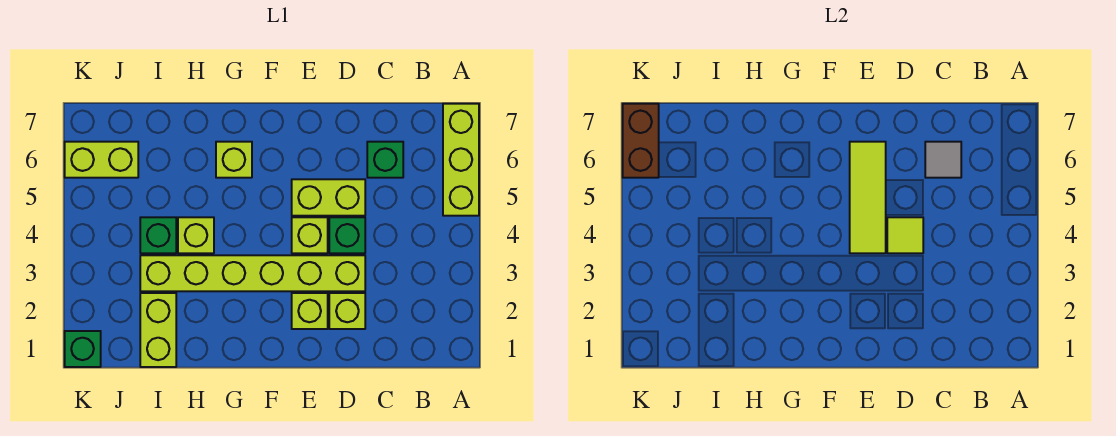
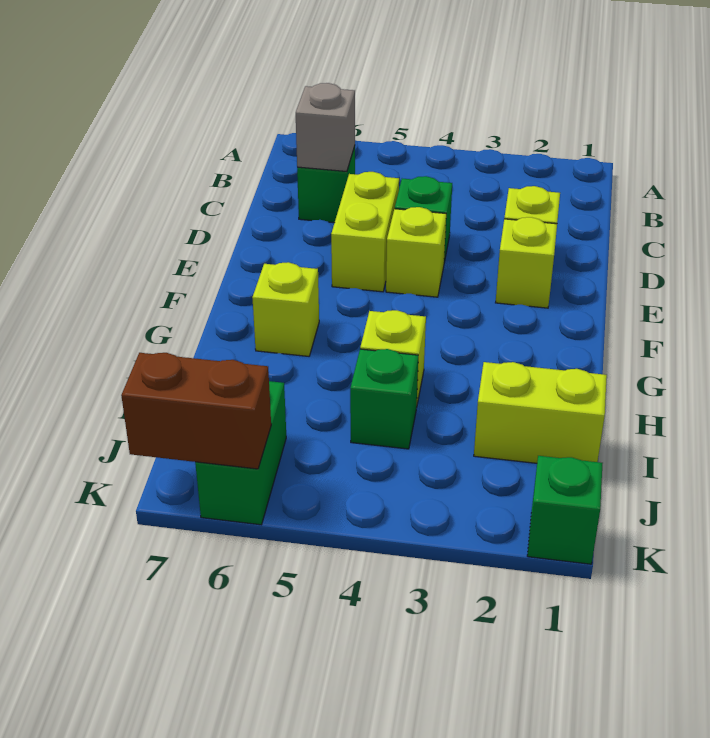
lime 1x3 brick [443,104,479,216] -> none
grey 1x1 tile [925,142,961,178] -> grey 1x1 brick [296,83,355,172]
lime 1x6 brick [140,255,365,291] -> none
lime 1x1 tile [887,217,923,253] -> none
lime 1x3 tile [850,142,886,253] -> none
lime 1x2 brick [65,142,138,178] -> green 1x2 brick [195,381,286,525]

